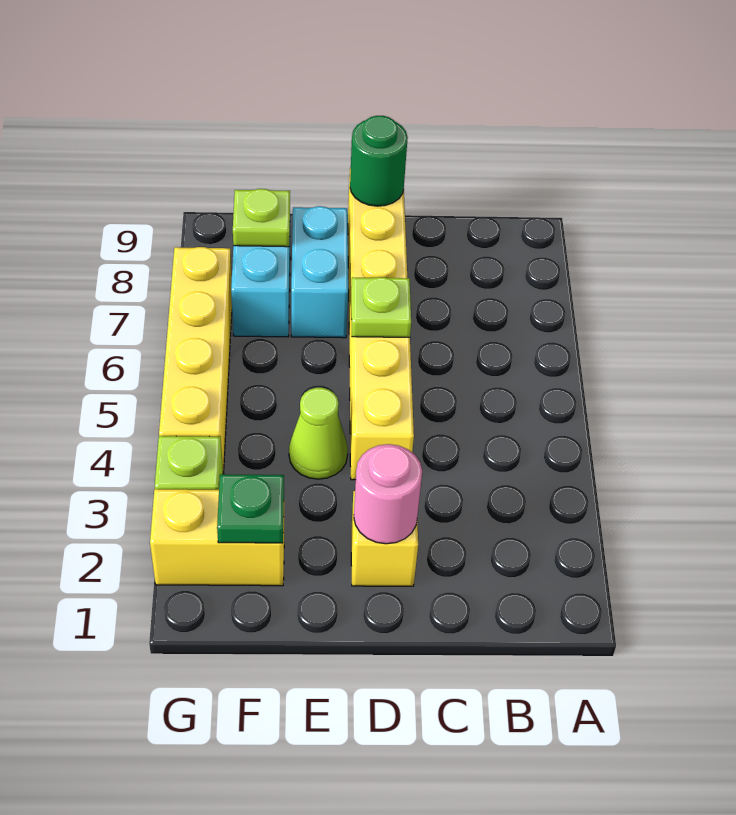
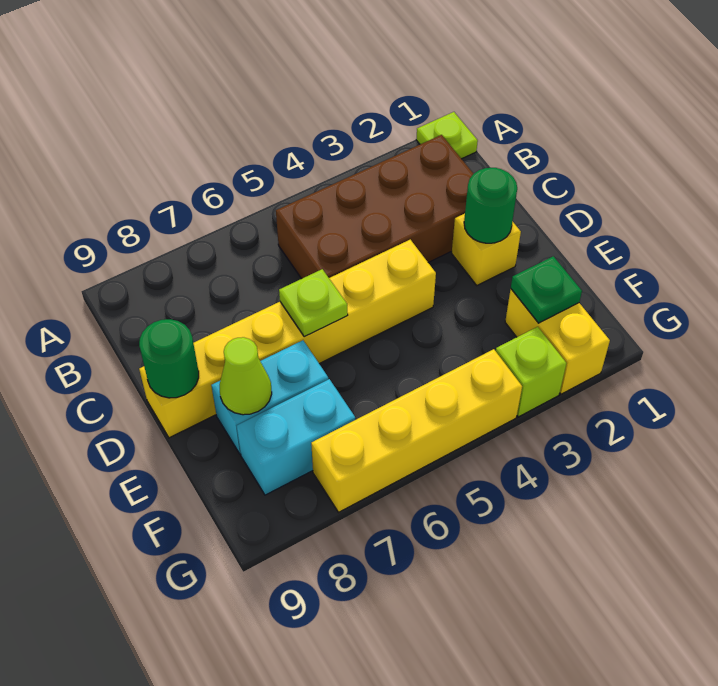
none -> brown 2x4 brick [276,135,473,279]
pink 1x1 round brick [354,444,422,544] -> green 1x1 round brick [464,168,517,243]
lime 1x1 cone [289,388,348,479] -> lime 1x1 cone moved to [220,337,272,415]
lime 1x1 plate [233,189,290,247] -> lime 1x1 plate moved to [416,112,478,159]

